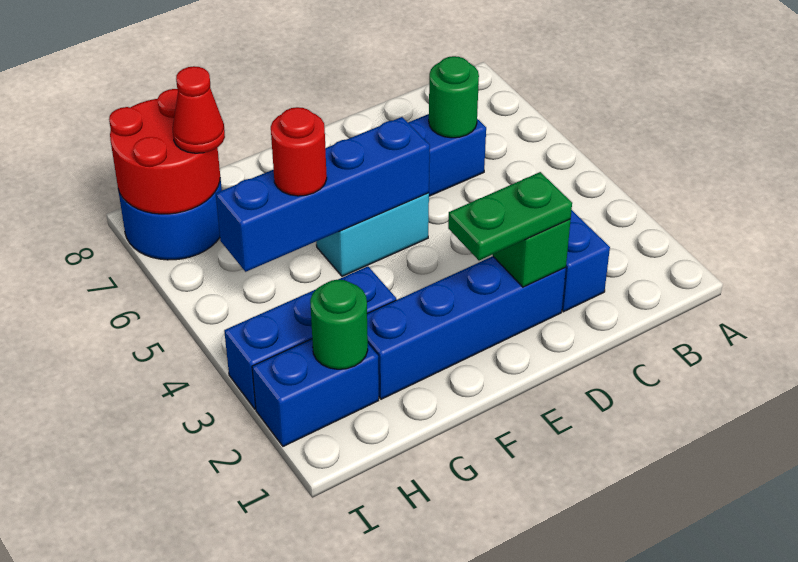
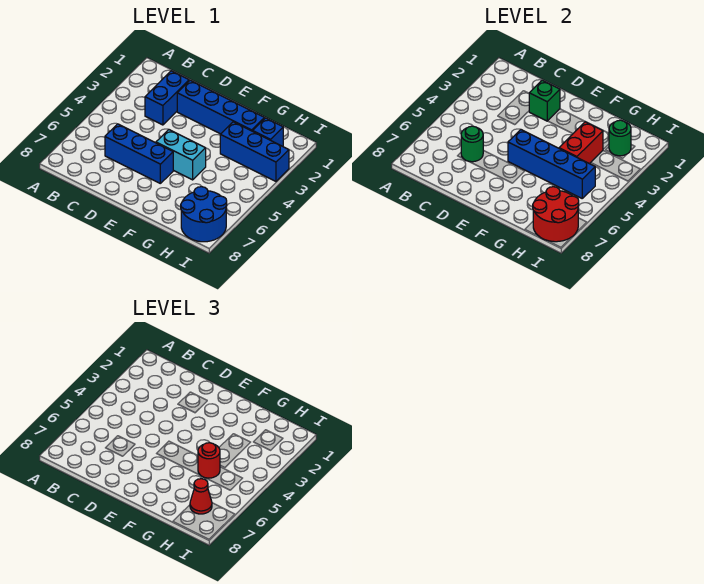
green 1x2 plate [448,172,572,260] -> none
none -> red 1x2 brick [559,122,603,164]
blue 1x2 brick [252,339,379,446] -> blue 1x1 brick [253,118,283,146]

